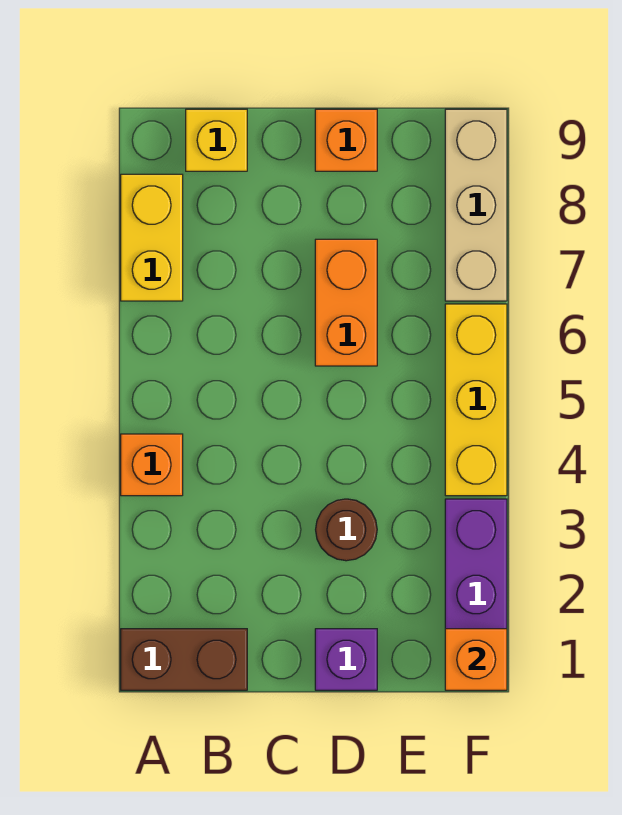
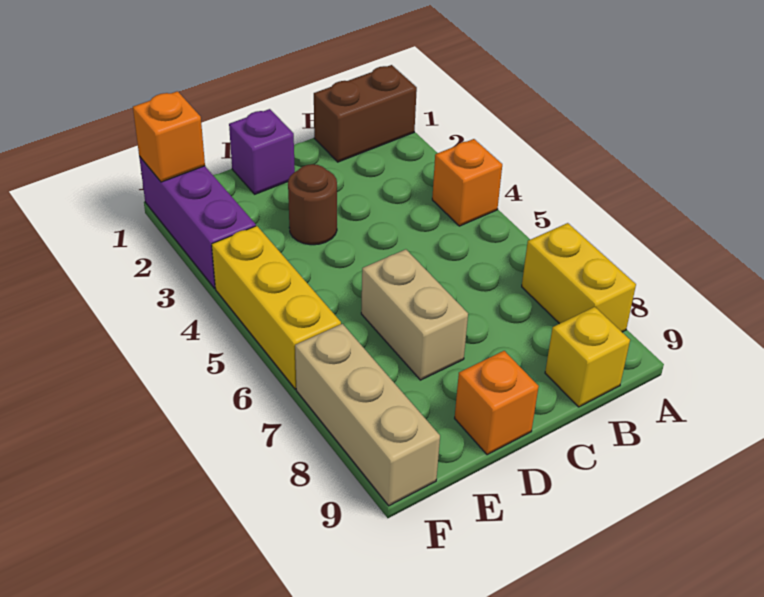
orange 1x2 brick [315,239,377,366] -> tan 1x2 brick [361,249,468,380]

